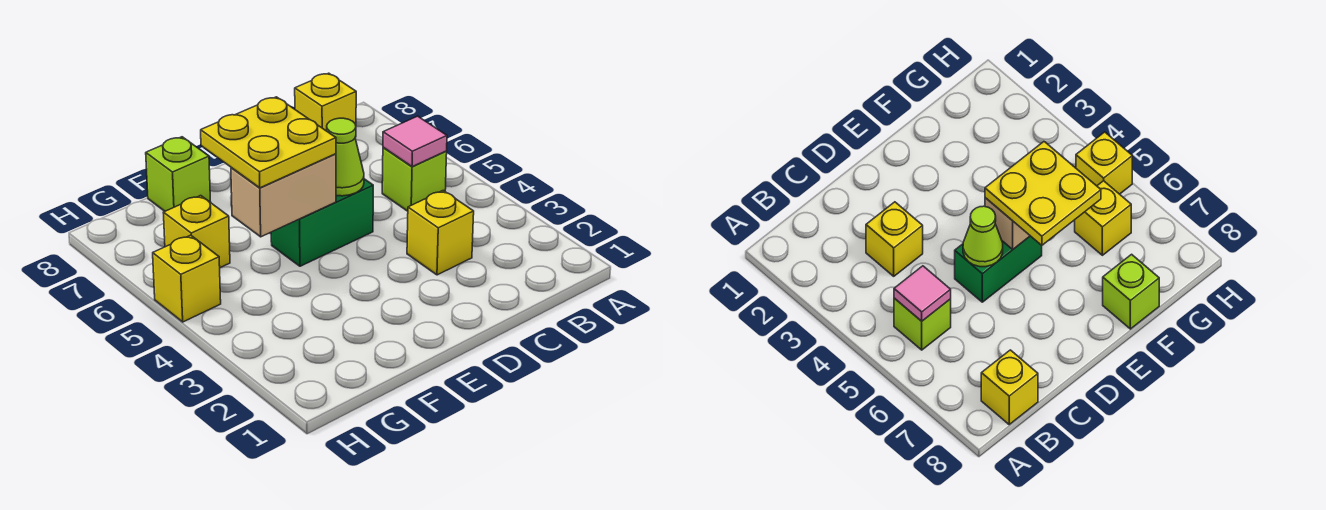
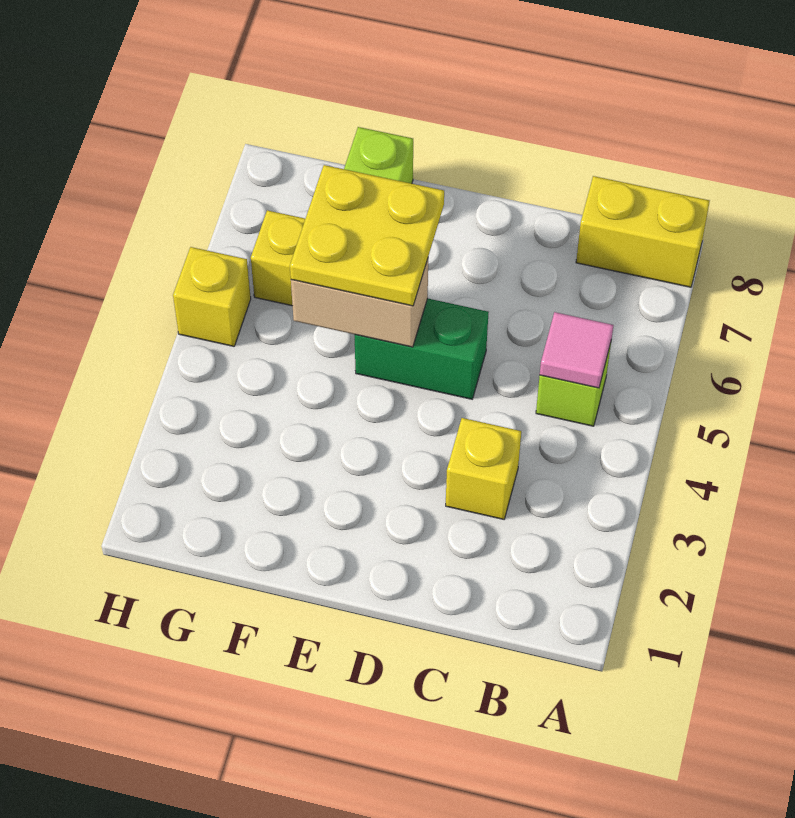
yellow 1x1 brick [295,73,356,131] -> yellow 1x2 brick [576,176,710,287]
lime 1x1 cone [327,118,364,196] -> none

